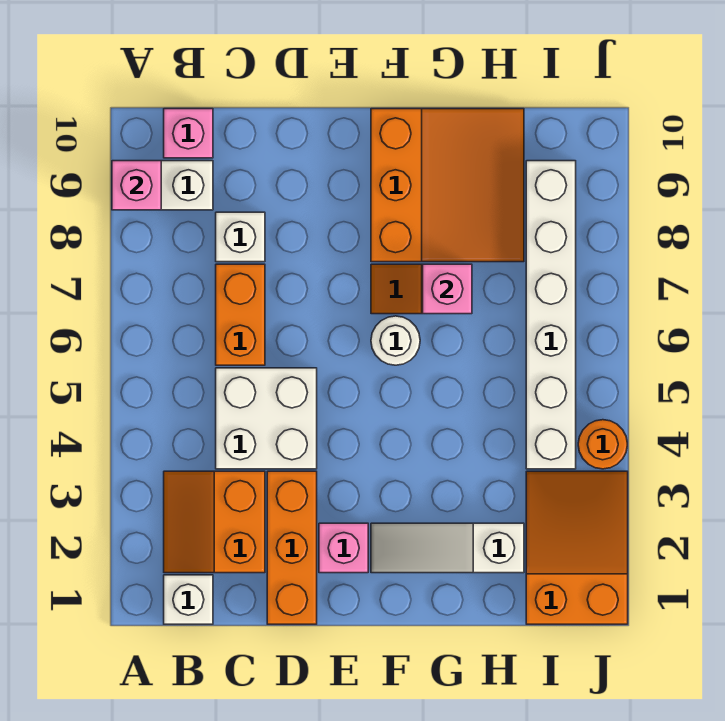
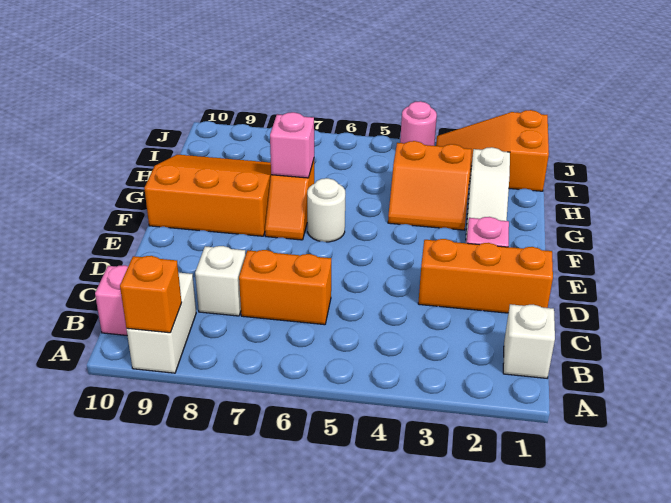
pink 1x1 brick [112,161,161,210] -> orange 1x1 brick [120,256,182,333]
orange 2x2 slope [164,471,265,573] -> orange 2x2 slope moved to [388,141,471,230]
white 2x2 brick [216,368,317,469] -> none
white 1x6 brick [526,161,576,469] -> none
orange 1x1 round brick [578,420,627,469] -> pink 1x1 round brick [400,101,437,146]

